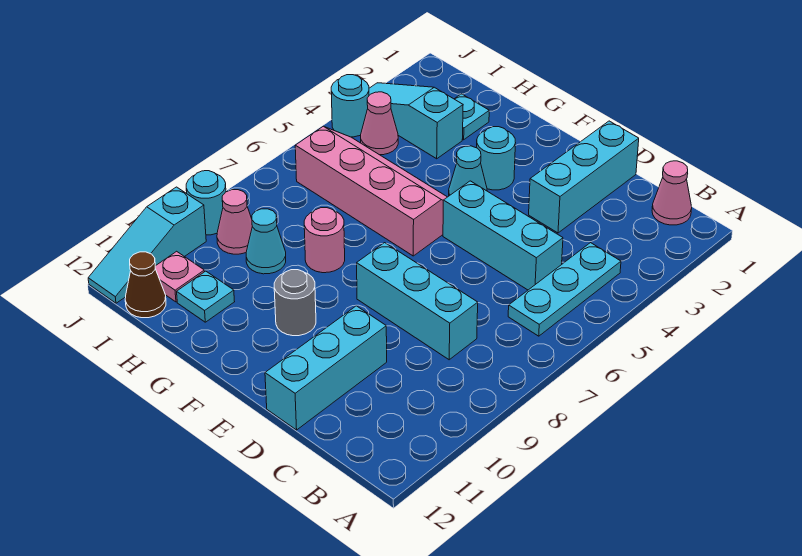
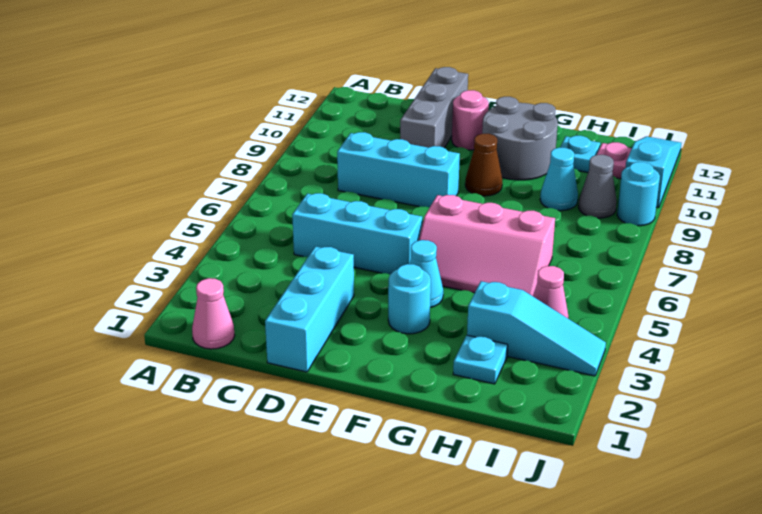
cyan 1x3 plate [508,243,621,336] -> none
cyan 1x3 brick [265,306,387,430] -> grey 1x3 brick [400,67,468,148]
pink 2x4 slope [295,126,447,256] -> pink 2x3 slope [419,195,555,296]
grey 1x1 round brick [274,270,316,336] -> grey 2x2 round brick [482,97,558,180]
pink 1x1 round brick [304,208,345,273] -> pink 1x1 round brick moved to [452,90,489,150]
pink 1x1 cone [217,190,252,254] -> grey 1x1 cone [578,155,617,218]
brown 1x1 cone [125,252,166,318] -> brown 1x1 cone moved to [465,134,502,196]
cyan 1x1 round brick [331,75,369,137] -> none

